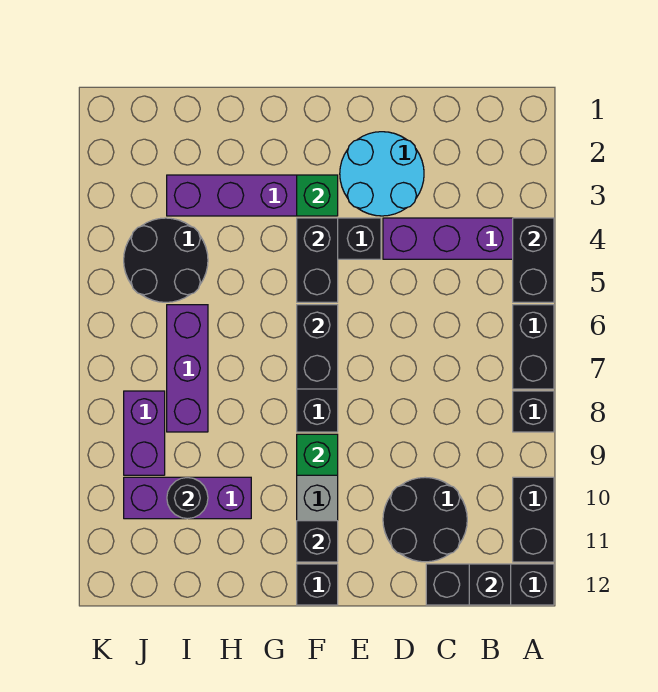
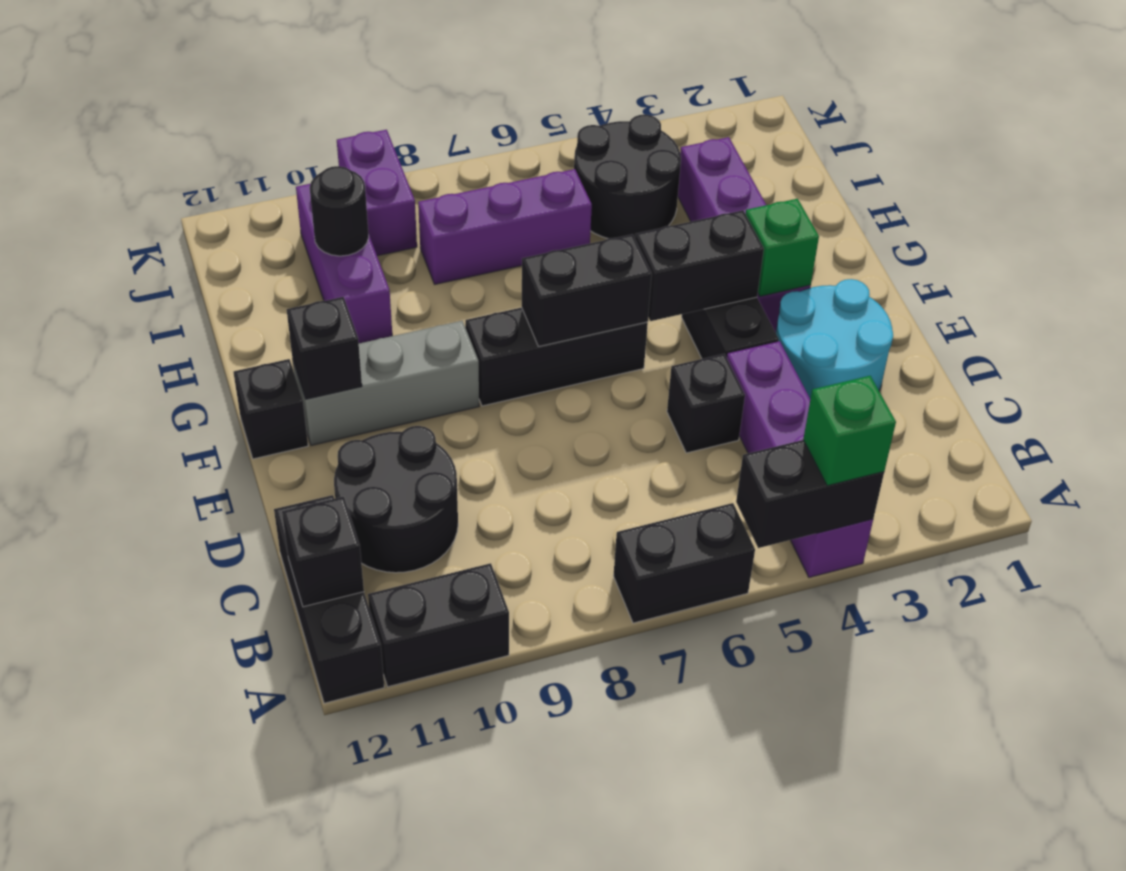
black 1x1 brick [513,391,554,432] -> black 1x1 brick moved to [667,354,745,453]
green 1x1 brick [297,434,338,475] -> green 1x1 brick moved to [803,376,896,486]
purple 1x2 brick [124,391,165,475] -> purple 1x2 brick turned to [337,130,417,256]

